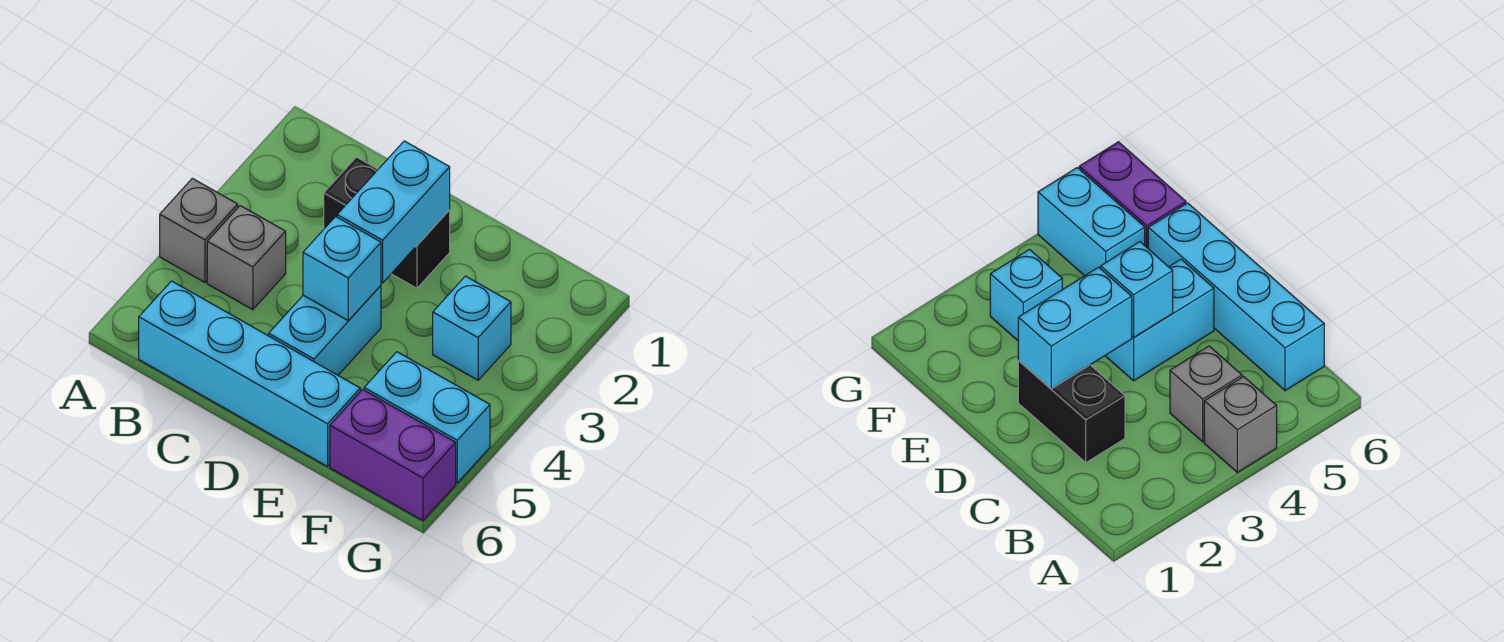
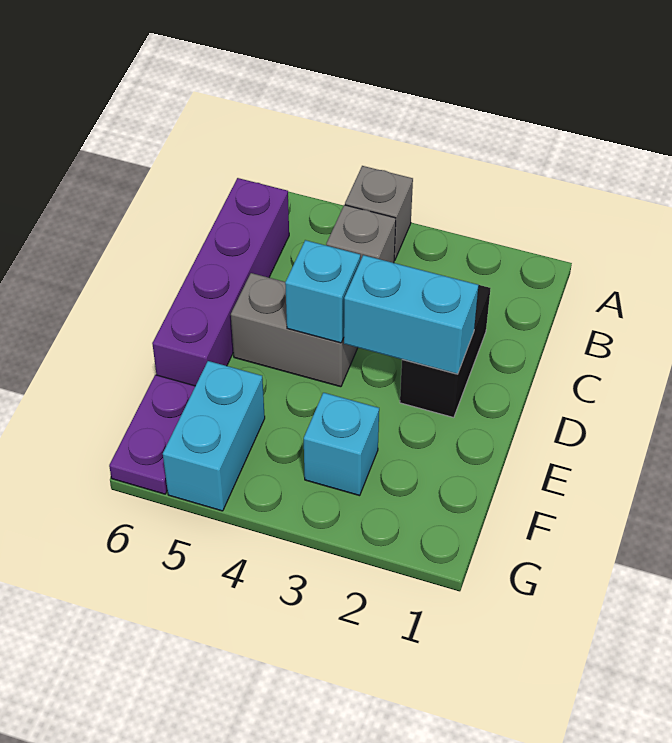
cyan 1x4 brick [139,281,360,467] -> purple 1x4 brick [152,178,289,386]
cyan 1x2 brick [269,286,381,375] -> grey 1x2 brick [231,273,358,387]
purple 1x2 brick [330,390,456,521] -> purple 1x2 plate [109,375,195,494]

